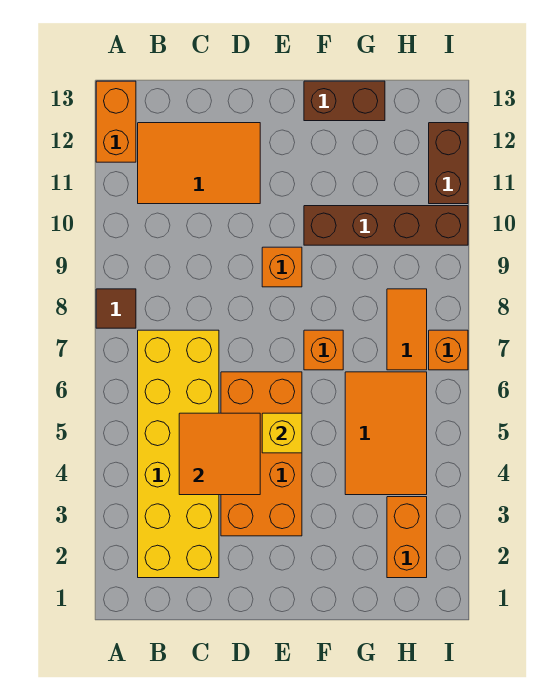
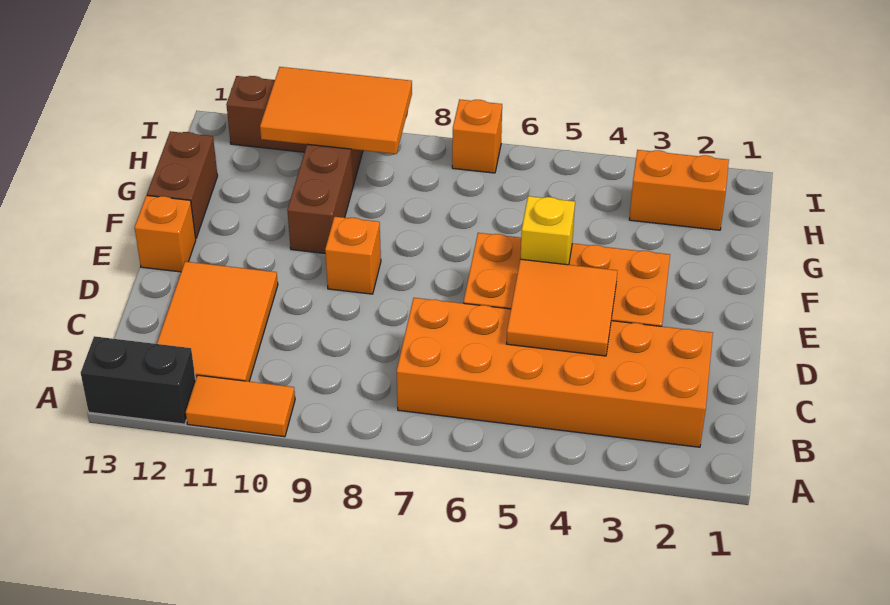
brown 1x1 tile [96,289,136,328] -> none
orange 1x2 brick [96,81,136,162] -> black 1x2 brick [81,336,196,424]
yellow 2x6 brick [138,330,219,578] -> orange 2x6 brick [397,298,713,447]
orange 1x1 brick [304,330,343,370] -> orange 1x1 brick moved to [134,195,196,272]
orange 2x3 tile [345,372,427,495] -> orange 2x3 tile moved to [260,67,412,154]
orange 1x2 tile [387,289,427,370] -> orange 1x2 tile moved to [186,375,295,437]

